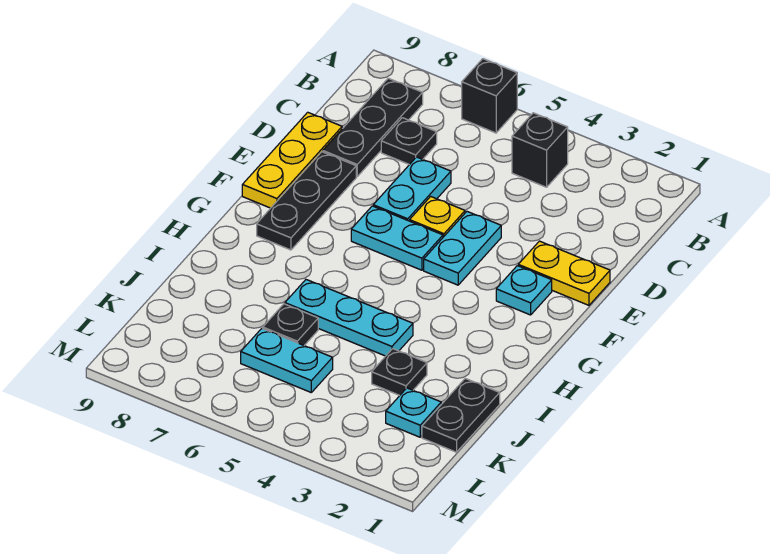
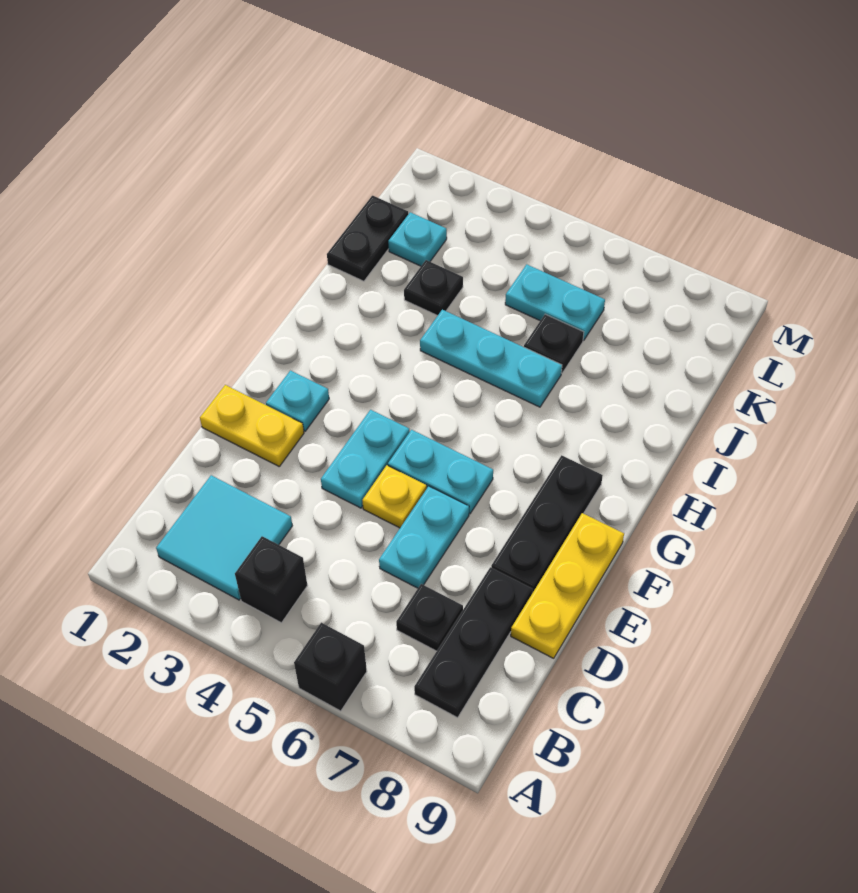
none -> cyan 2x2 tile [156,475,292,600]

